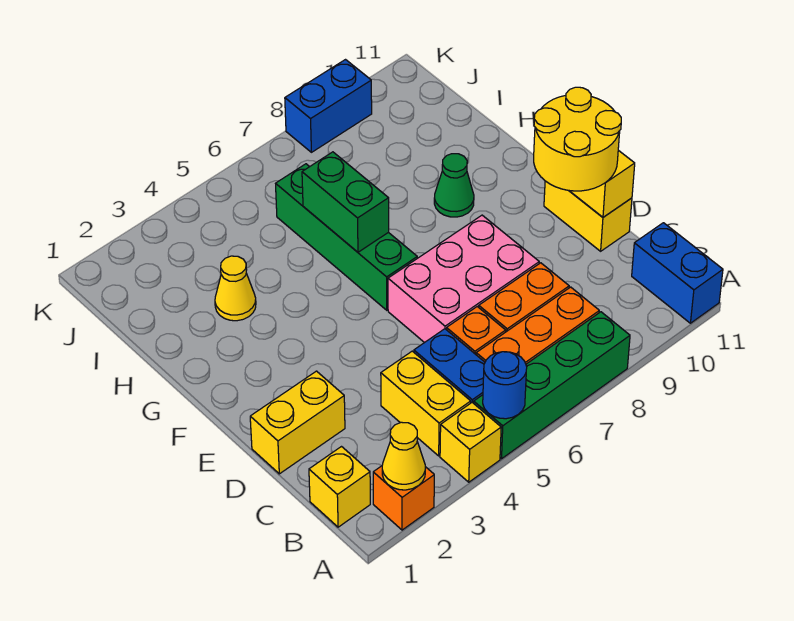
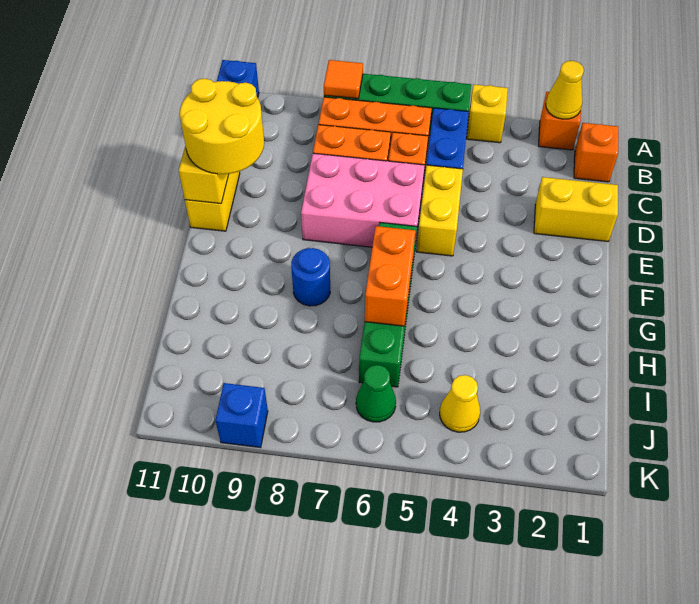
blue 1x1 round brick [483,352,527,419] -> blue 1x1 round brick moved to [291,248,330,306]
none -> orange 1x1 tile [324,60,363,99]
yellow 1x1 brick [309,447,370,527] -> orange 1x1 brick [574,123,618,182]
yellow 1x2 brick [381,351,471,456] -> yellow 1x2 brick moved to [417,165,463,256]
green 1x2 brick [302,152,389,252] -> orange 1x2 brick [365,226,415,326]
green 1x1 cone [434,154,474,217] -> green 1x1 cone moved to [356,365,396,422]
yellow 1x1 cone [215,256,256,321] -> yellow 1x1 cone moved to [440,375,480,432]
blue 1x2 brick [285,60,372,152] -> blue 1x1 brick [216,383,268,447]

